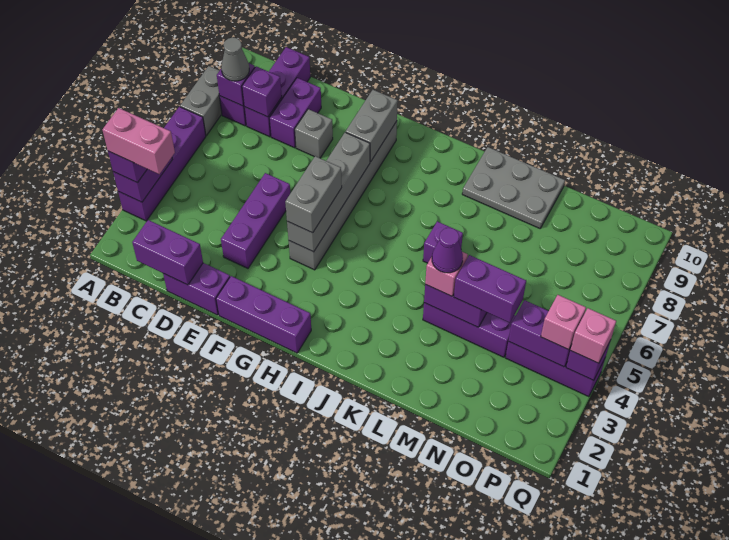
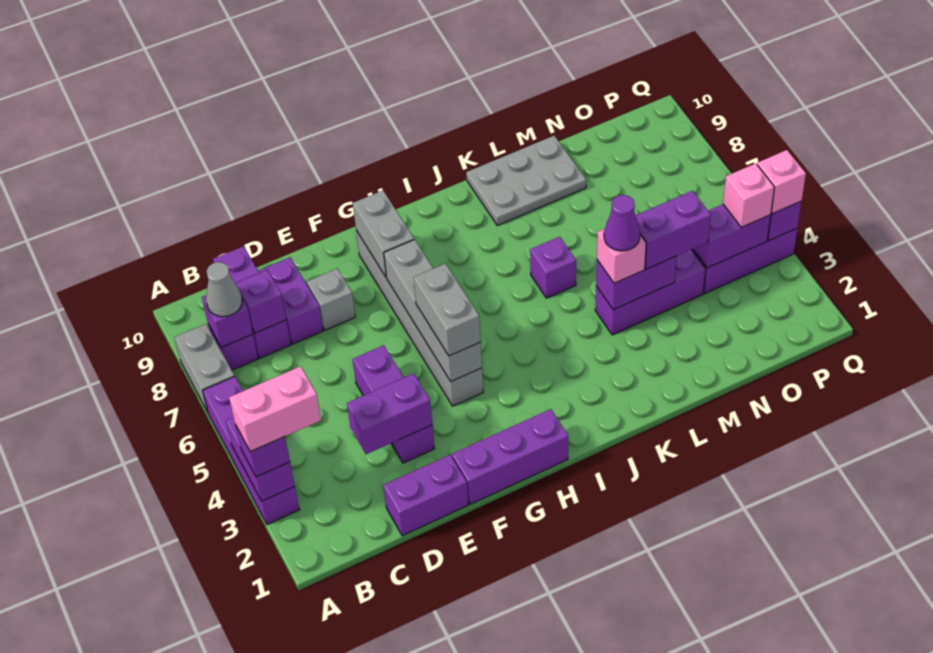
purple 1x2 brick [132,220,203,285] -> purple 1x2 brick moved to [347,374,432,454]

